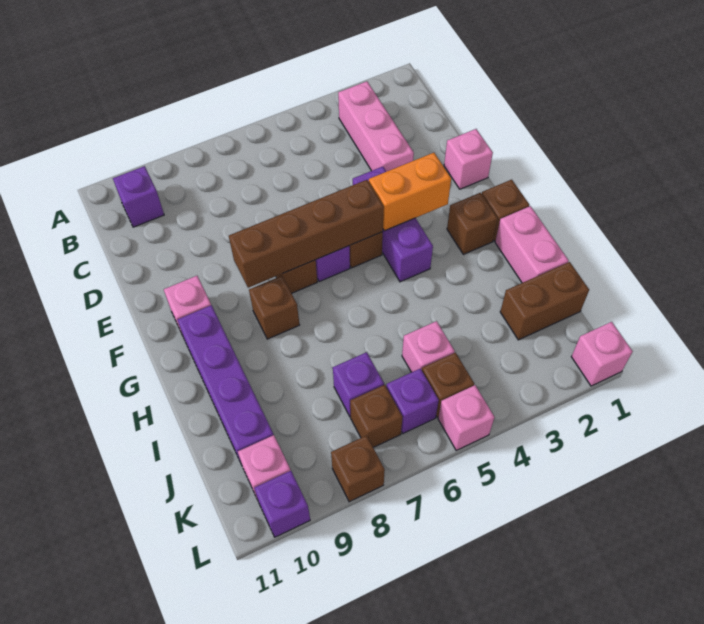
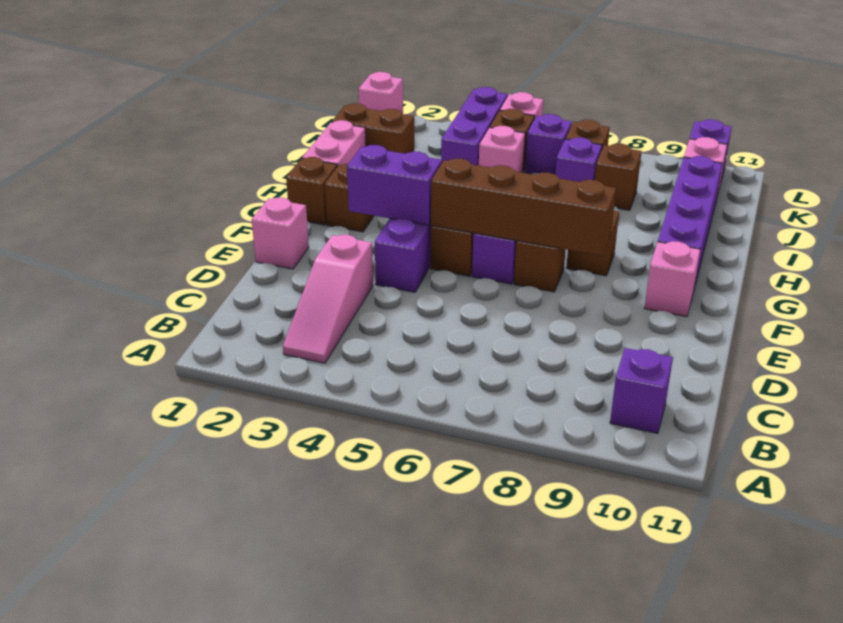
pink 1x3 brick [338,81,414,172] -> pink 1x3 slope [283,235,373,363]
orange 1x2 brick [369,153,451,231] -> purple 1x2 brick [347,145,442,225]
none -> purple 1x3 brick [441,87,507,165]
brown 1x1 brick [331,436,385,502] -> brown 1x1 brick moved to [595,144,642,210]

